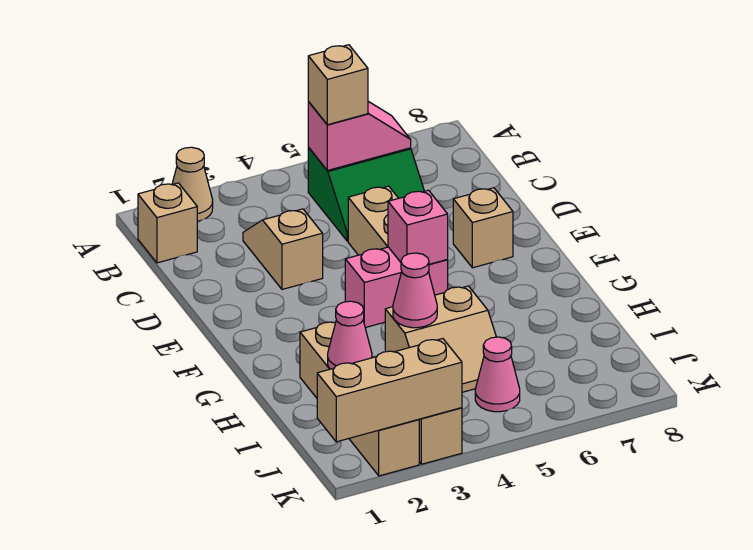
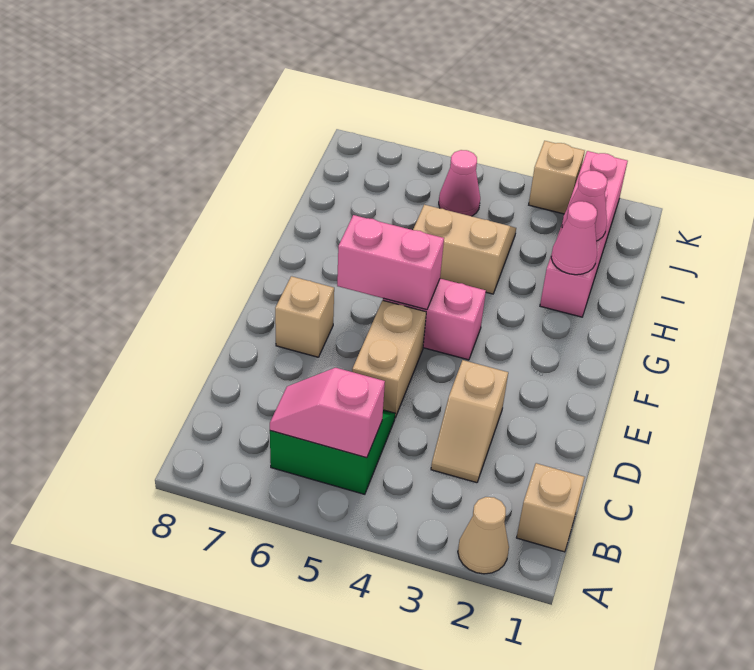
tan 1x1 brick [308,45,368,125] -> none
pink 1x1 brick [388,190,448,264] -> pink 1x2 brick [337,215,444,310]
tan 1x4 brick [300,322,419,476] -> pink 1x4 brick [540,151,628,317]
pink 1x1 cone [393,253,437,328] -> pink 1x1 cone moved to [551,201,597,275]
tan 1x3 brick [317,339,462,442] -> none

